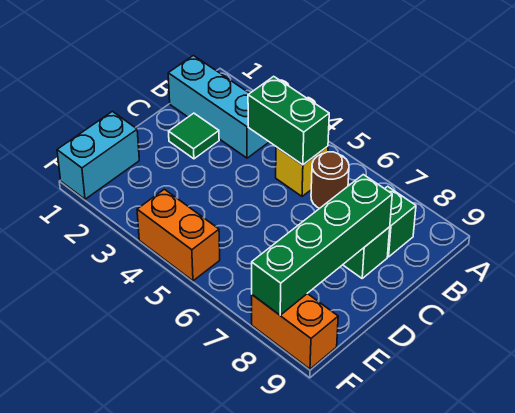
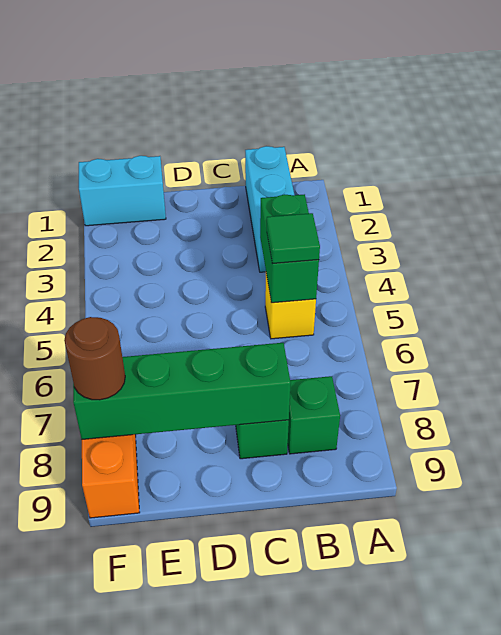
brown 1x1 round brick [311,152,349,208] -> brown 1x1 round brick moved to [64,317,125,400]
green 1x1 tile [169,113,219,159] -> green 1x1 tile moved to [267,213,320,264]
orange 1x2 brick [137,189,220,281] -> none

